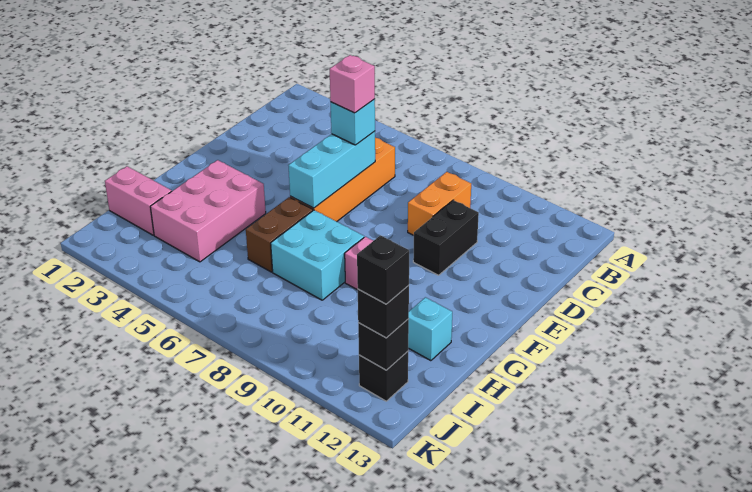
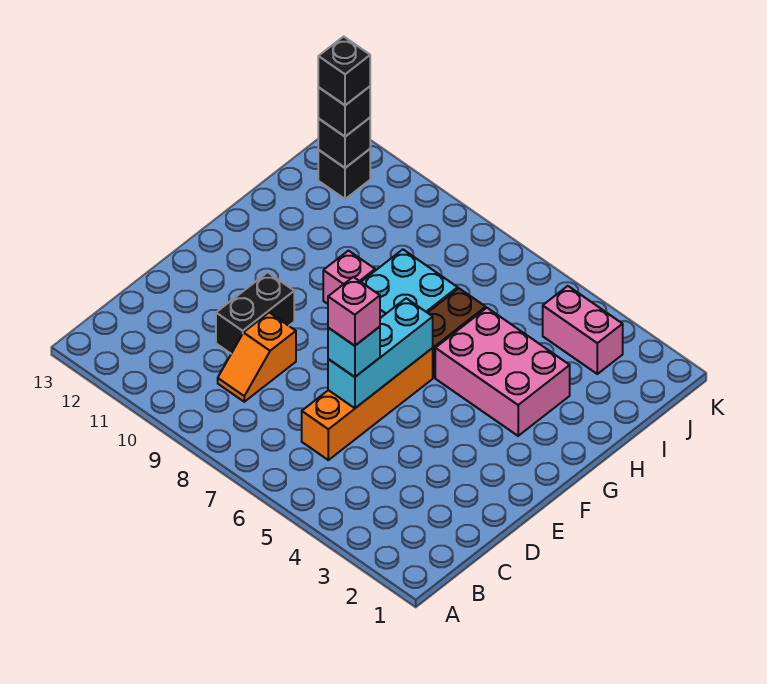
orange 1x2 brick [408,172,471,235] -> orange 1x2 slope [218,312,296,402]
pink 2x3 brick [150,160,266,262] -> pink 2x3 brick turned to [435,308,570,436]
cyan 1x1 brick [408,297,452,361] -> none
pink 1x2 brick [105,166,172,235] -> pink 1x2 brick moved to [543,286,623,374]

